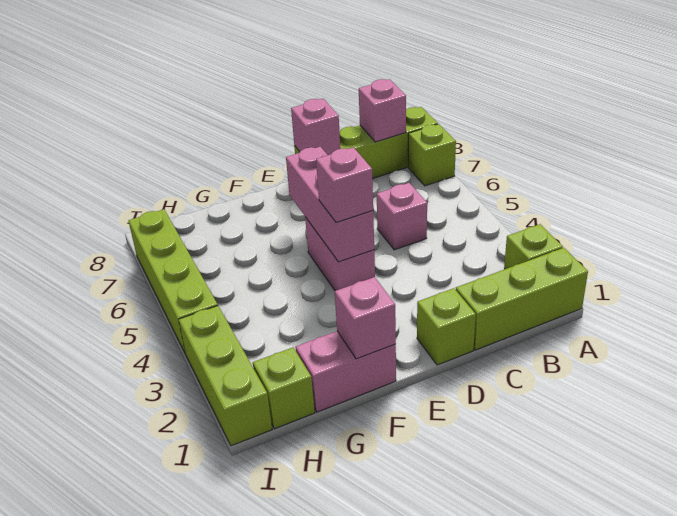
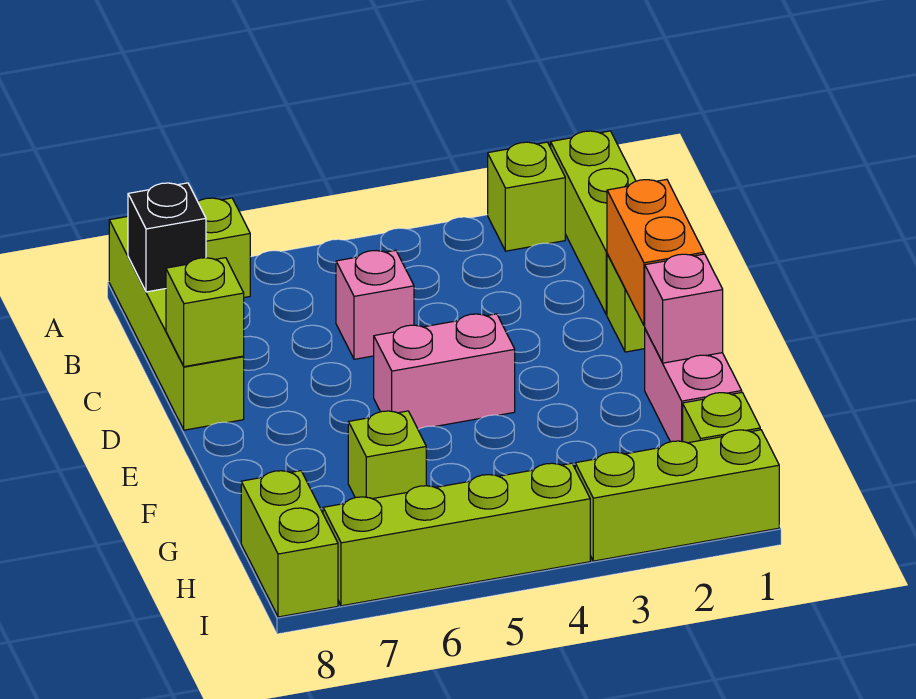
pink 1x1 brick [359,79,406,142] -> black 1x1 brick [128,183,206,292]
none -> orange 1x2 brick [607,179,704,326]
pink 1x1 brick [291,99,340,155] -> lime 1x1 brick [166,258,244,367]
pink 1x3 brick [286,147,374,262] -> none
pink 1x1 brick [316,147,373,223] -> none
none -> lime 1x1 brick [348,411,426,499]
none -> lime 1x2 brick [241,471,338,617]

